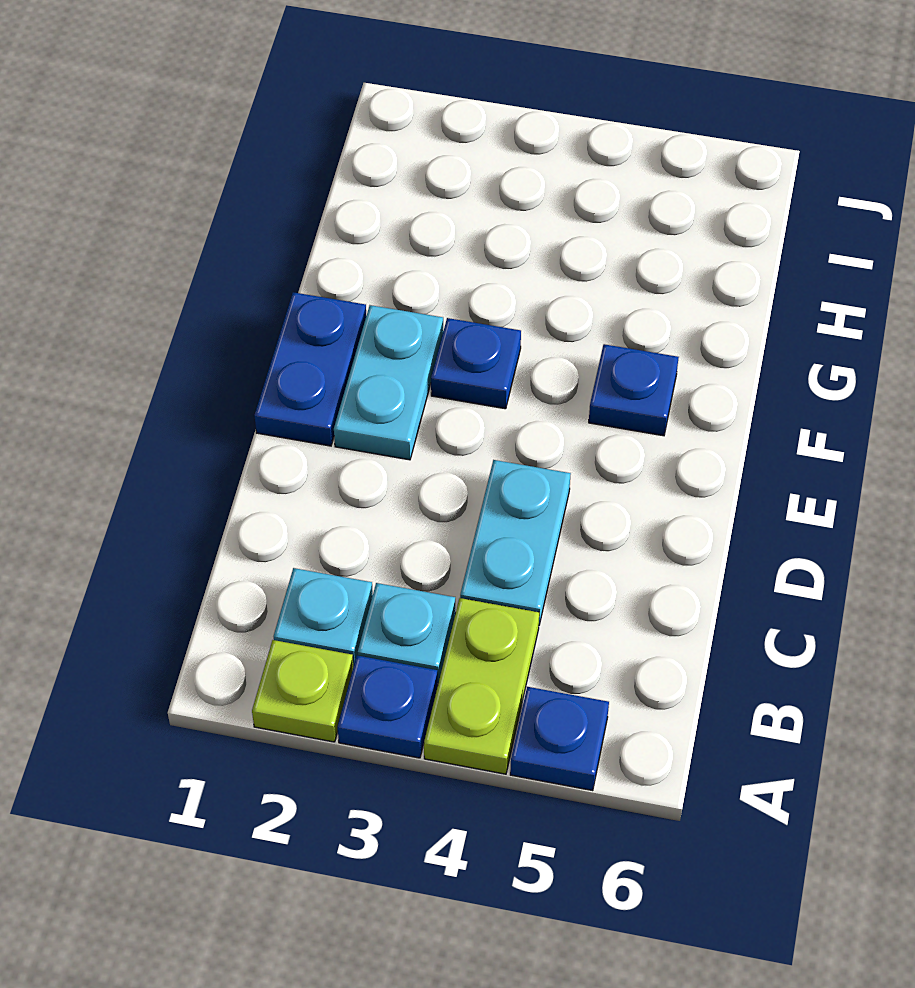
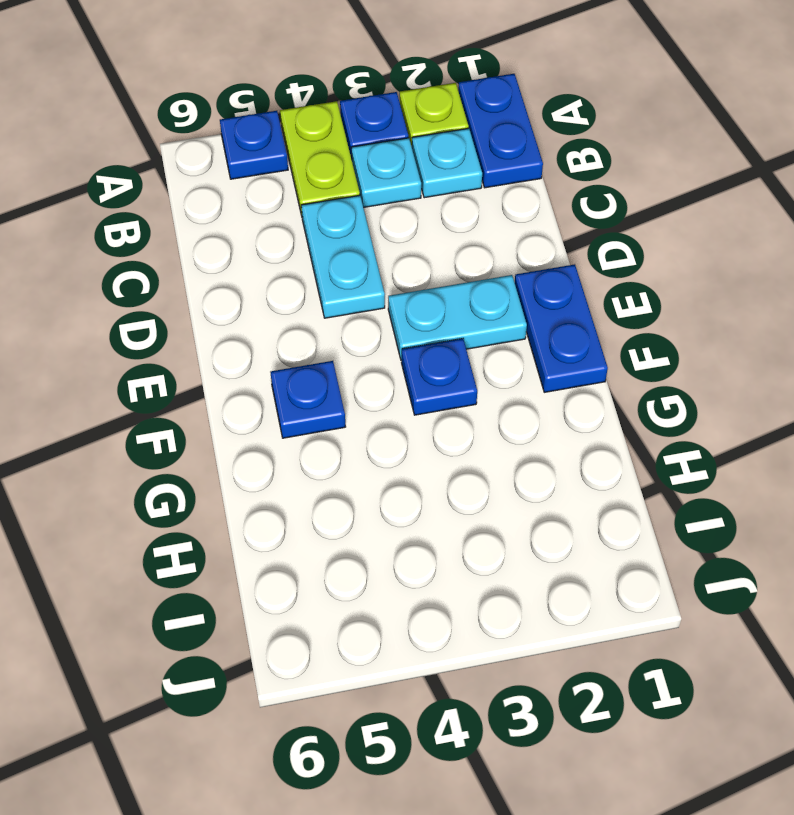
none -> blue 1x2 plate [458,74,543,188]
cyan 1x2 plate [334,305,443,460] -> cyan 1x2 plate turned to [388,275,527,360]

